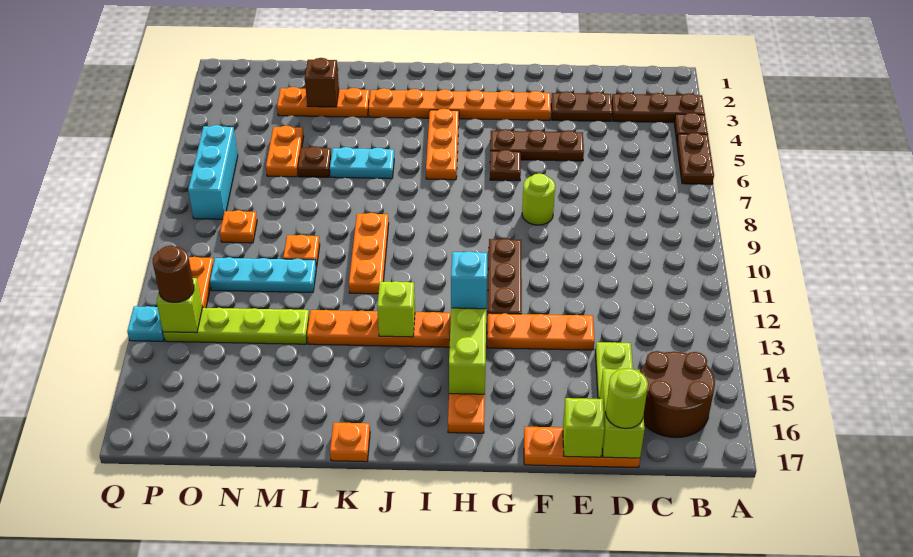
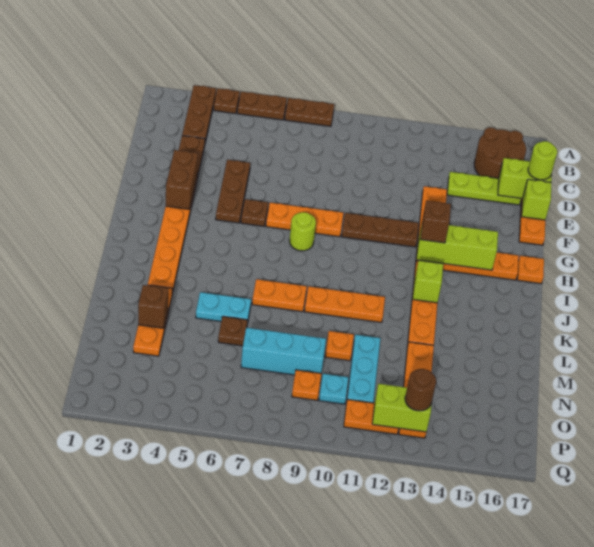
none -> brown 1x2 plate [285,98,334,126]
none -> brown 1x2 brick [166,150,198,209]
lime 1x1 round brick [522,173,555,225] -> lime 1x1 round brick moved to [289,212,316,251]
cyan 1x1 brick [451,251,487,309] -> brown 1x1 brick [420,201,451,243]
orange 1x3 plate [426,109,459,180] -> orange 1x3 plate moved to [266,203,343,237]
cyan 1x2 plate [330,147,394,179] -> cyan 1x2 plate turned to [196,292,251,323]
orange 1x1 plate [330,422,370,462] -> orange 1x1 plate moved to [517,256,544,284]
lime 1x4 plate [163,308,309,344] -> orange 1x4 plate [399,342,434,438]
orange 1x2 plate [266,126,304,177] -> orange 1x2 plate moved to [252,279,307,312]
cyan 1x3 brick [188,125,238,219] -> cyan 1x3 brick moved to [241,328,326,375]
lime 1x1 brick [157,278,202,333] -> lime 1x2 brick [372,384,432,432]
cyan 1x1 plate [127,306,164,341] -> cyan 1x1 plate moved to [319,374,349,404]

